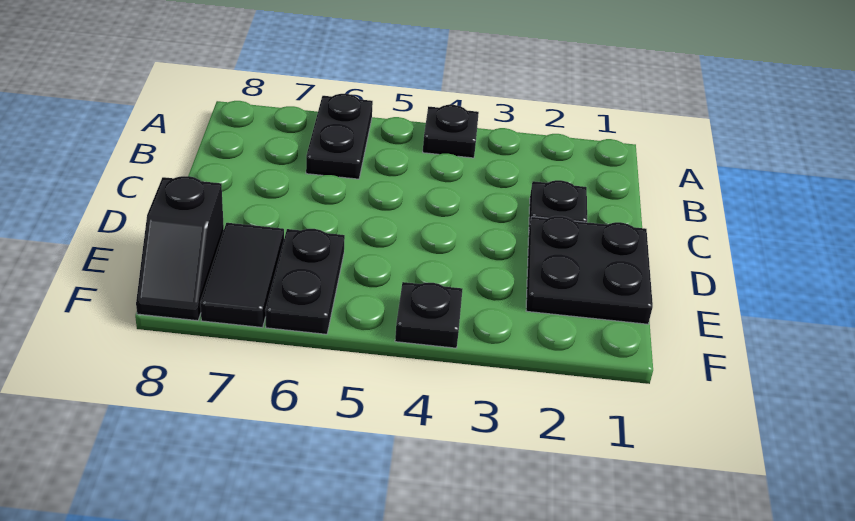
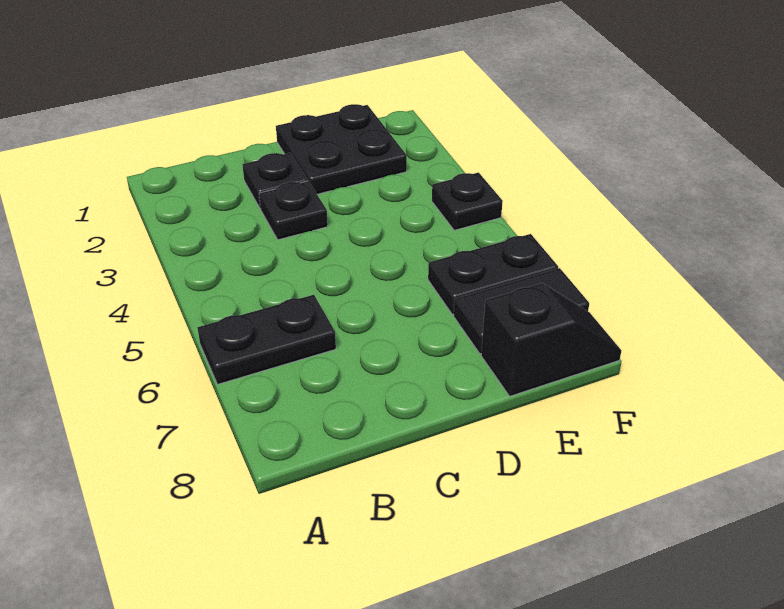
black 1x1 plate [423,105,479,158] -> black 1x1 plate moved to [259,181,328,240]

